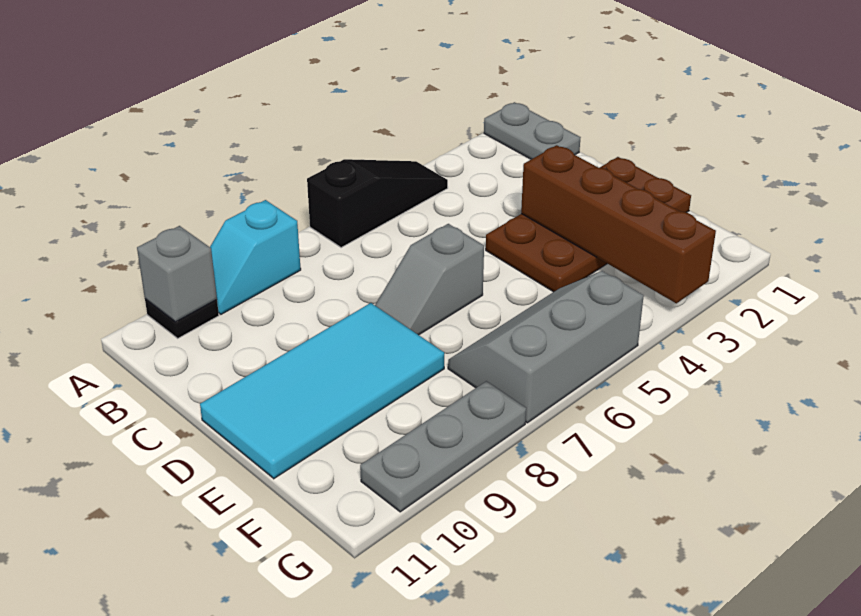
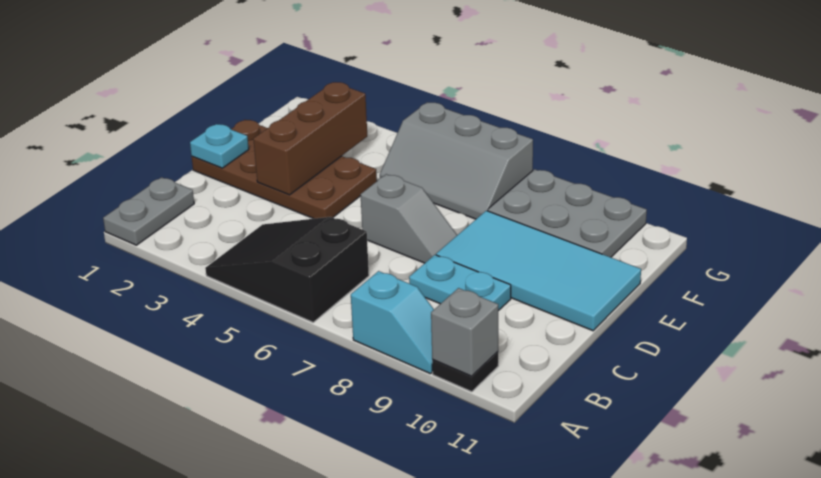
black 1x3 slope [307,159,448,248] -> black 2x3 slope [205,217,369,322]
none -> cyan 1x2 plate [409,255,511,311]
none -> cyan 1x1 plate [190,124,249,168]
brown 1x4 brick [521,145,716,303] -> brown 1x3 brick [253,82,367,195]
grey 1x3 plate [360,381,526,512] -> grey 2x3 plate [487,169,647,257]

